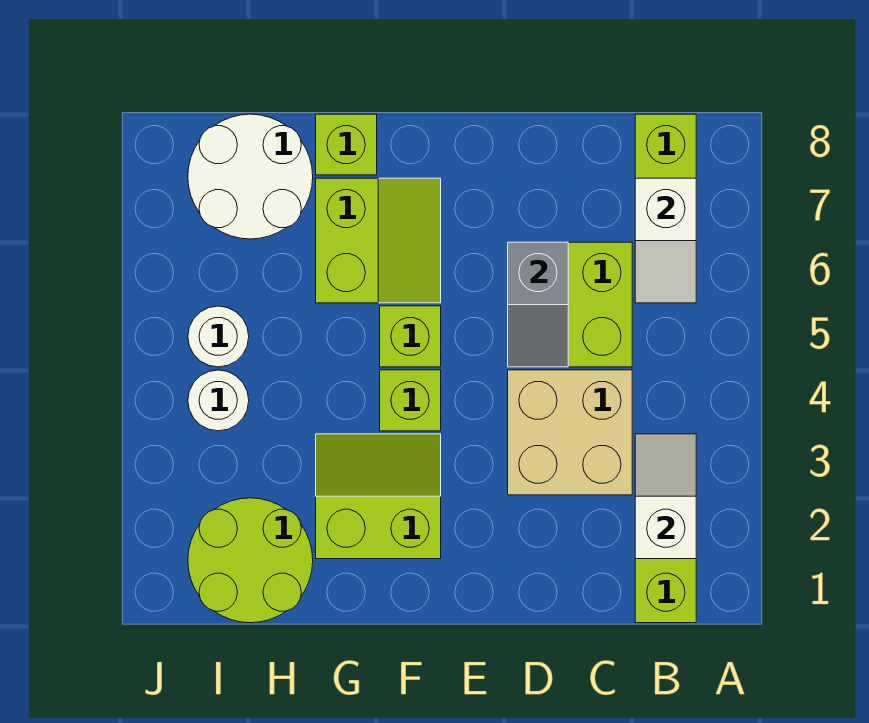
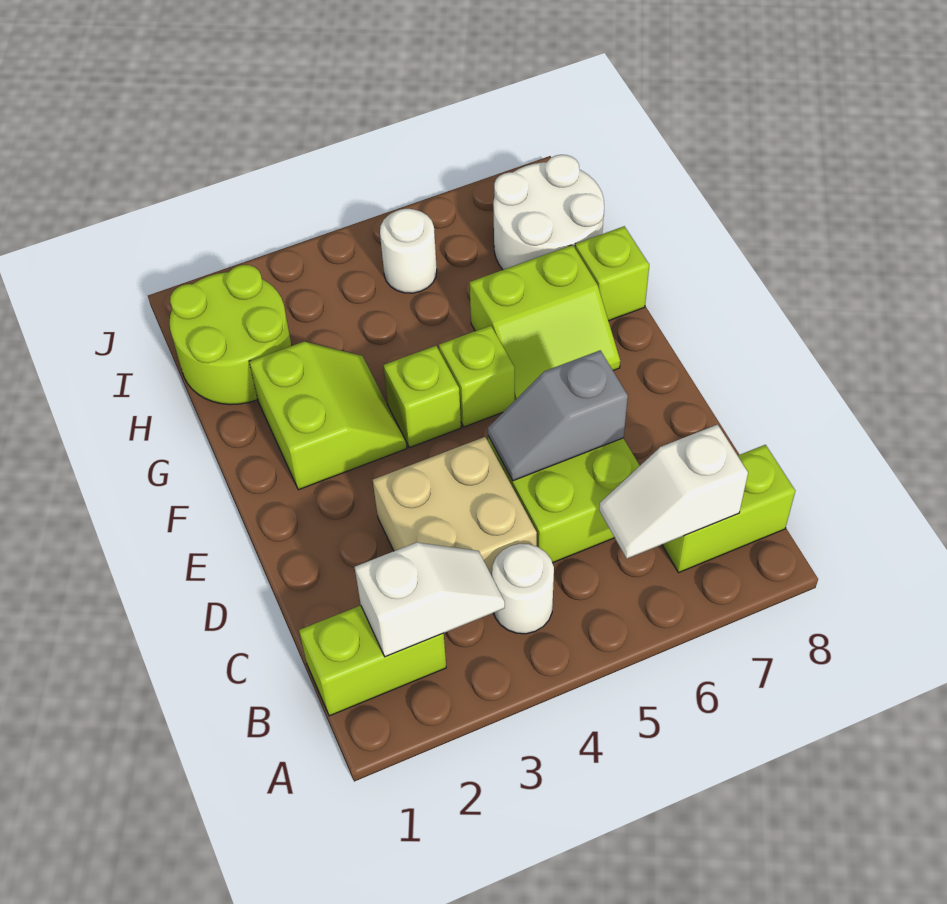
white 1x1 round brick [188,370,249,431] -> white 1x1 round brick moved to [492,544,554,634]

